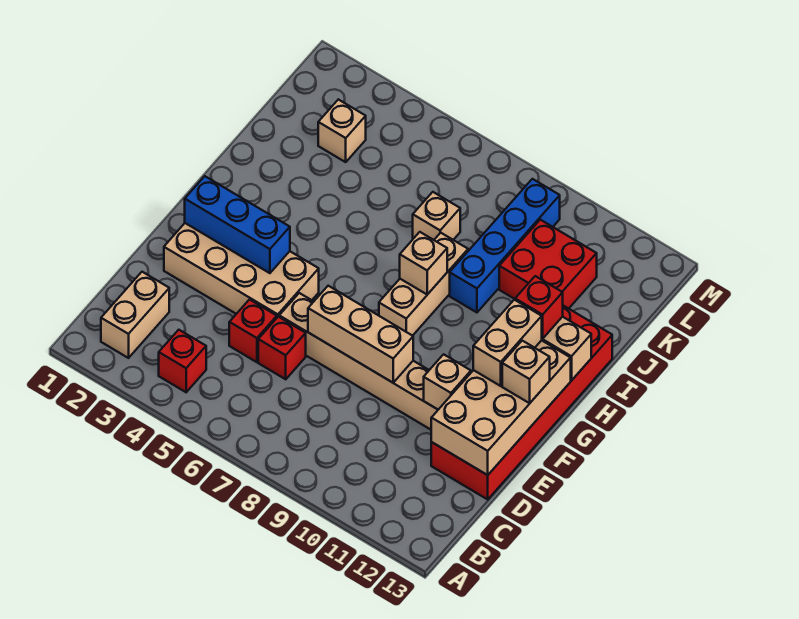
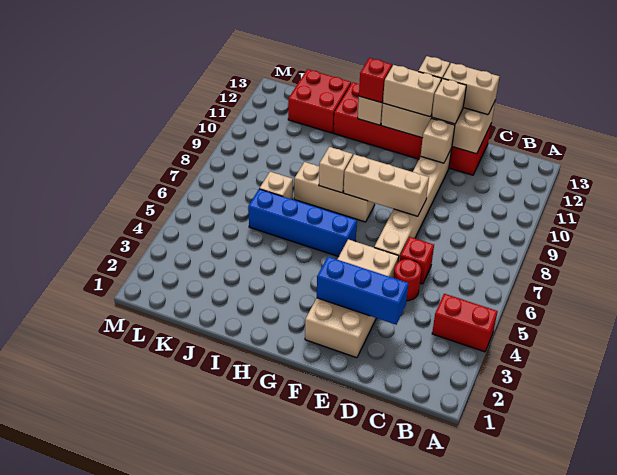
tan 1x2 brick [101,272,169,358] -> tan 1x2 brick moved to [443,63,500,115]
red 1x1 brick [159,330,206,392] -> red 1x2 brick [432,294,498,352]
red 1x1 brick [229,300,277,362] -> red 1x1 round brick [394,259,421,301]
tan 1x3 brick [308,286,413,383] -> tan 1x3 brick turned to [344,154,429,216]
blue 1x3 brick [185,176,290,273] -> blue 1x3 brick turned to [317,257,408,325]
blue 1x4 brick [450,179,560,312] -> blue 1x4 brick moved to [248,189,357,257]
red 2x2 brick [499,220,597,309] -> red 2x2 brick moved to [288,69,351,133]
tan 1x1 brick [318,99,366,162] -> tan 1x1 brick moved to [432,79,466,124]

